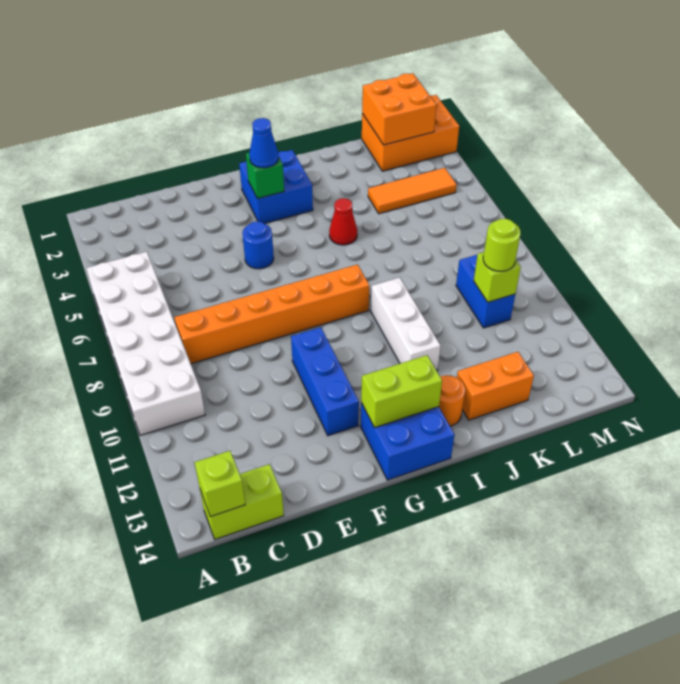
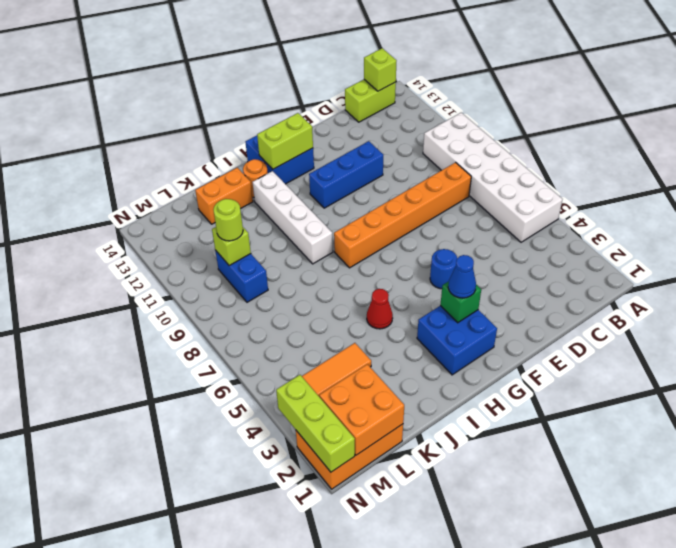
blue 1x3 brick [291,327,359,436] -> blue 1x3 brick turned to [309,141,383,208]
white 1x3 brick [371,277,441,371] -> white 1x4 brick [253,171,333,264]
none -> lime 1x3 brick [276,375,355,472]

